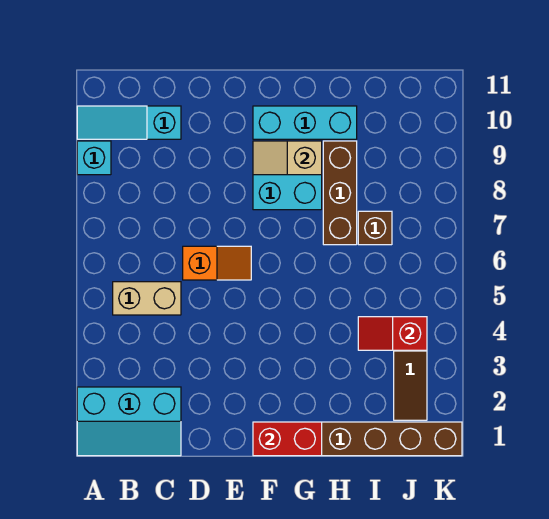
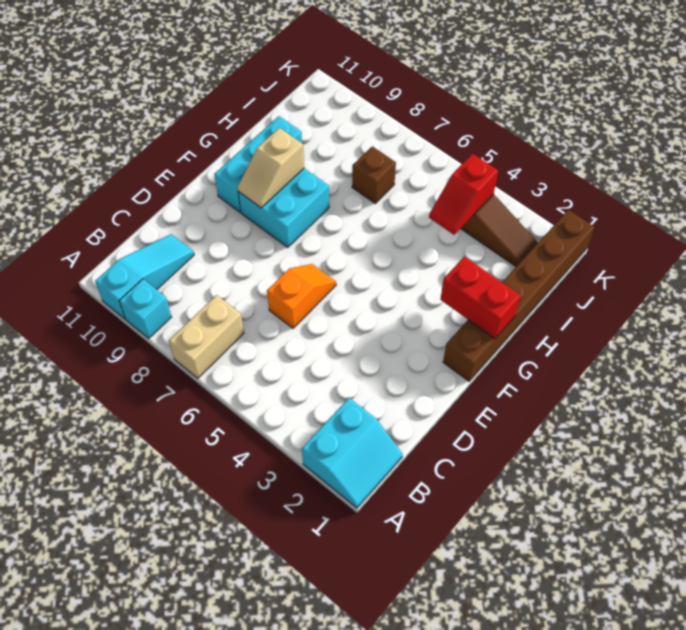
cyan 2x3 slope [77,387,181,456] -> cyan 2x2 slope [302,398,403,508]
cyan 1x3 slope [77,106,181,139] -> cyan 1x3 slope turned to [95,234,194,319]
tan 1x2 brick [113,282,181,315] -> tan 1x2 brick moved to [169,295,244,378]
red 1x2 brick [253,422,322,456] -> red 1x2 brick turned to [440,256,521,339]
brown 1x3 brick [323,141,357,245] -> none

